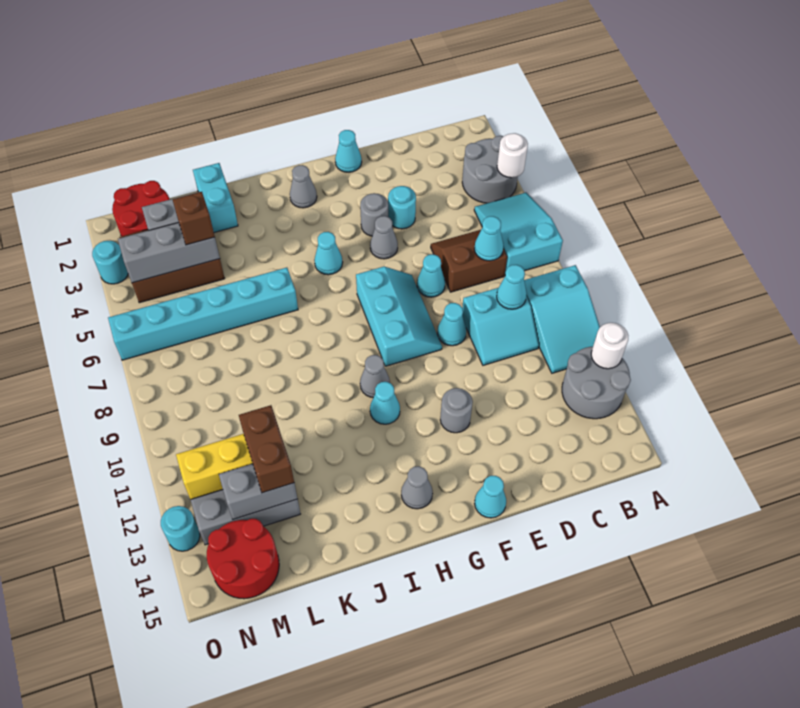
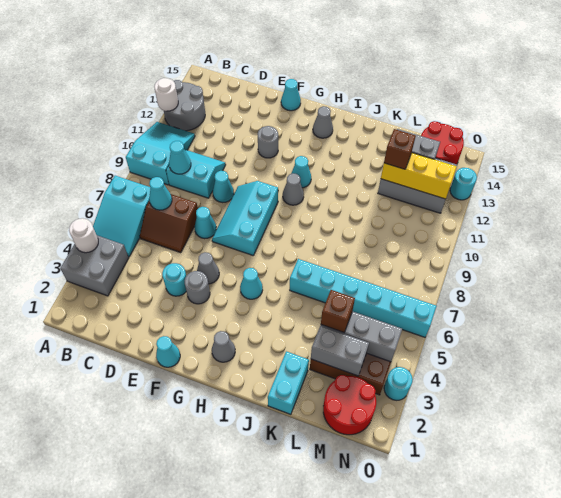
grey 2x2 round brick [462,136,518,203] -> grey 2x2 brick [60,235,129,296]
brown 1x2 brick [239,405,294,493] -> brown 1x1 brick [384,129,416,169]

